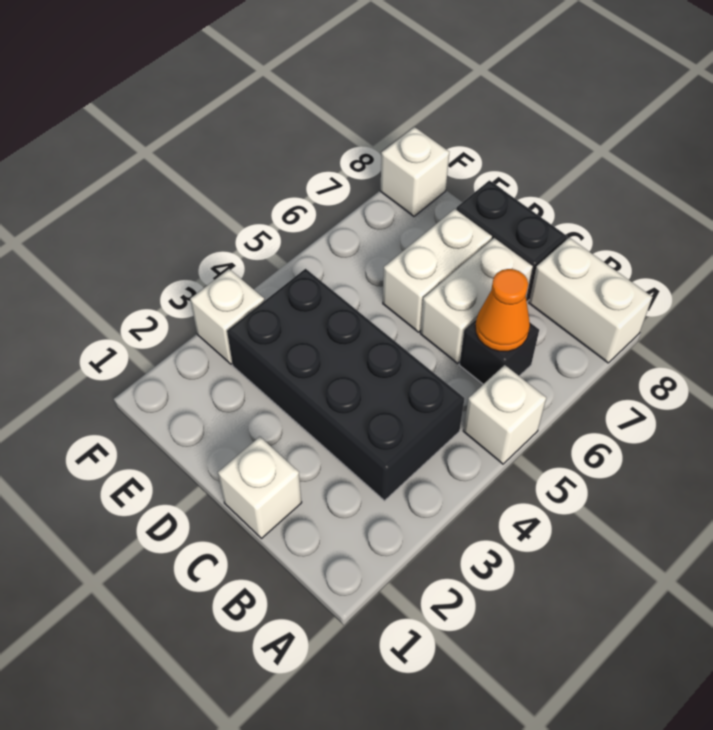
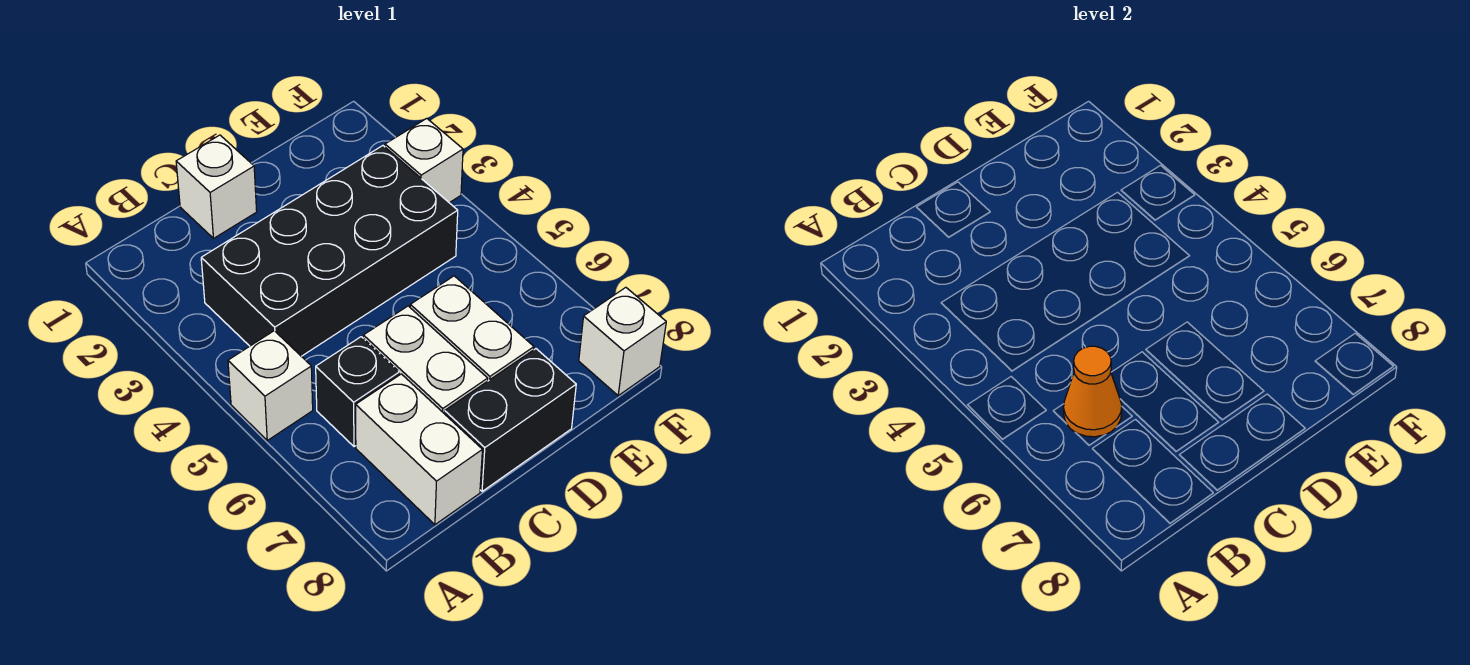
white 1x2 brick [529,238,652,363] -> white 1x2 brick turned to [356,374,482,525]

